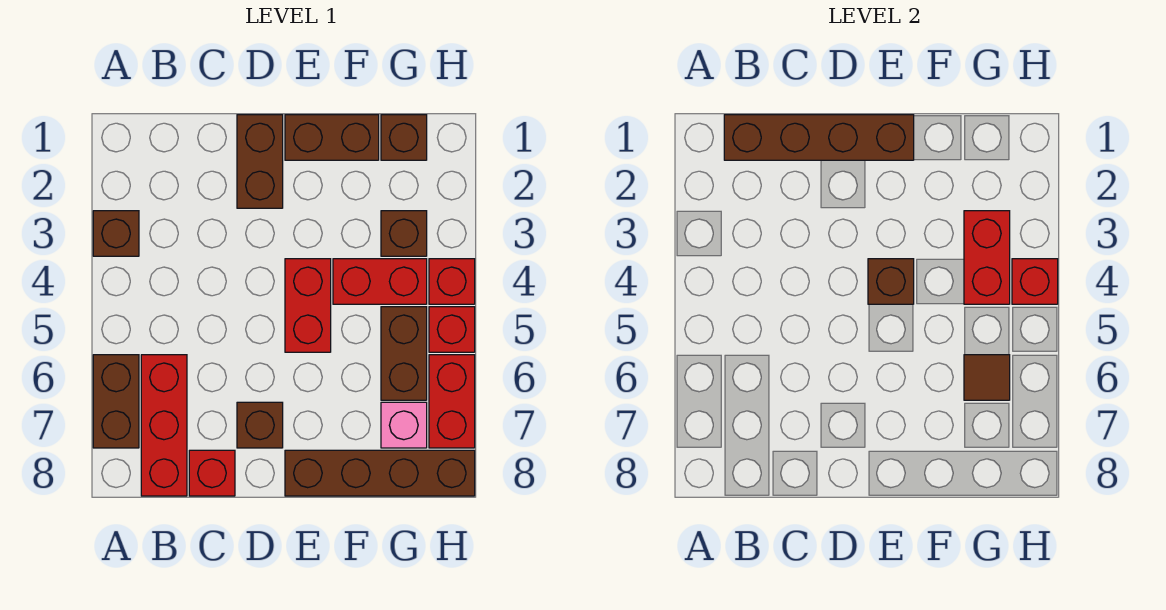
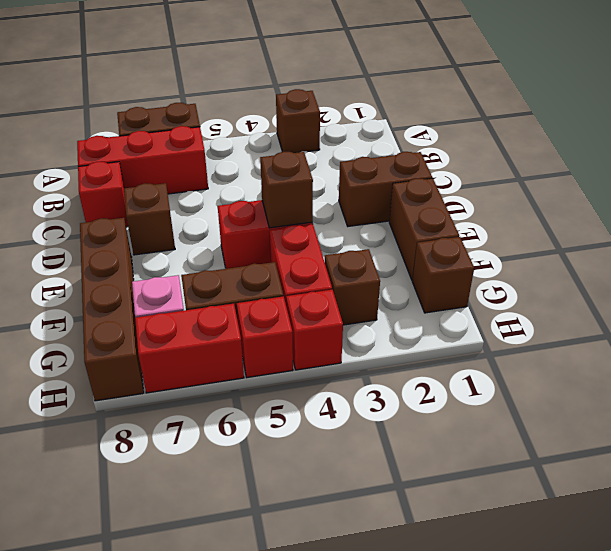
brown 1x4 brick [724,115,914,160] -> none
red 1x2 brick [964,211,1010,304] -> none
brown 1x1 tile [964,355,1010,400] -> none
red 1x1 brick [1012,259,1058,304] -> none

